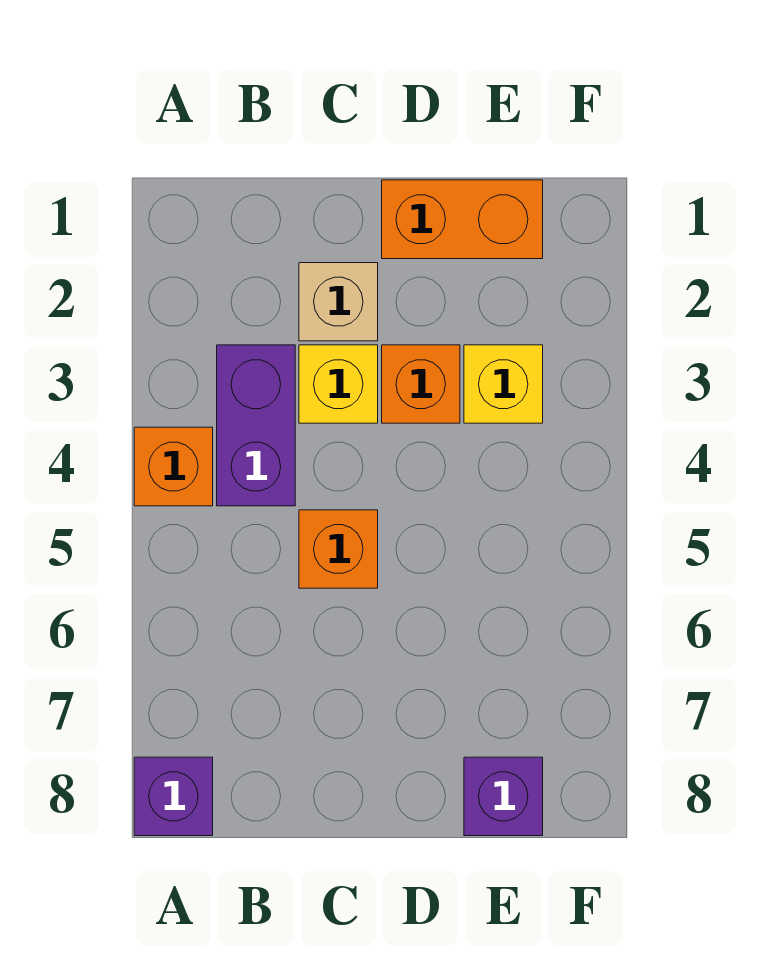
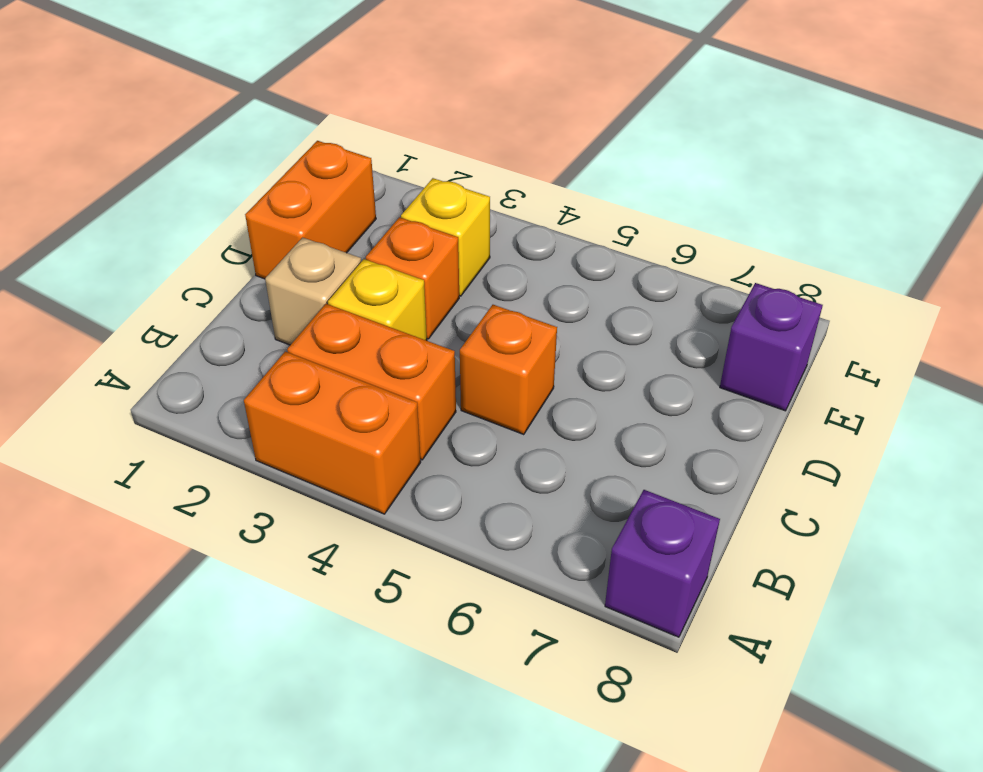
orange 1x1 brick [134,427,213,506] -> orange 1x2 brick [244,352,421,514]
purple 1x2 brick [217,345,295,506] -> orange 1x2 brick [287,304,456,460]

